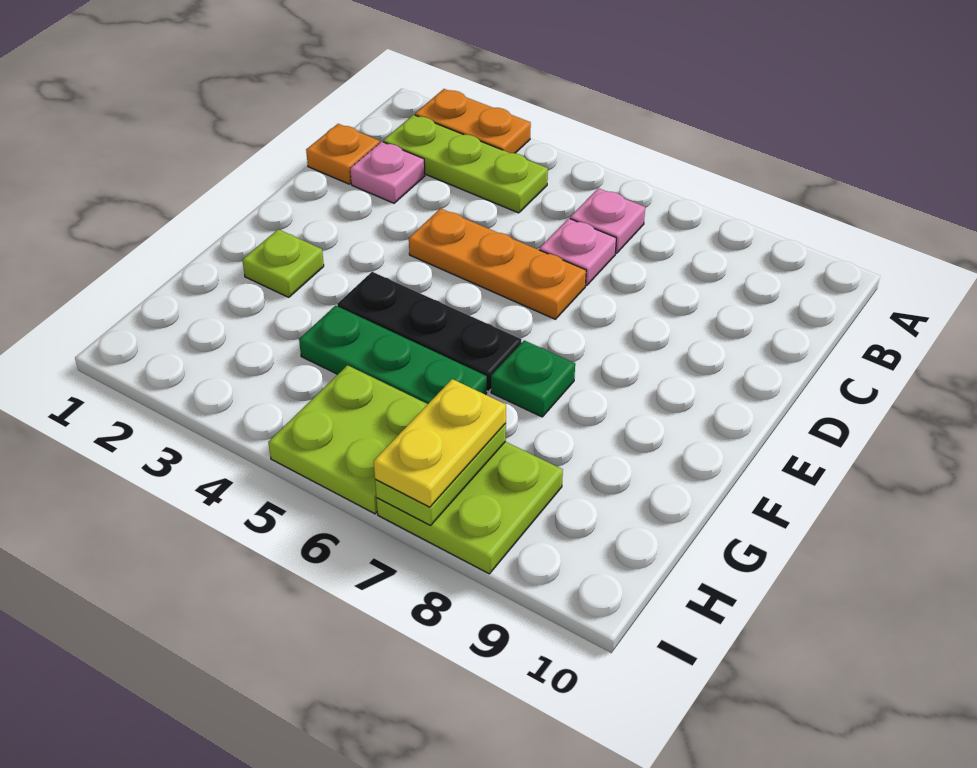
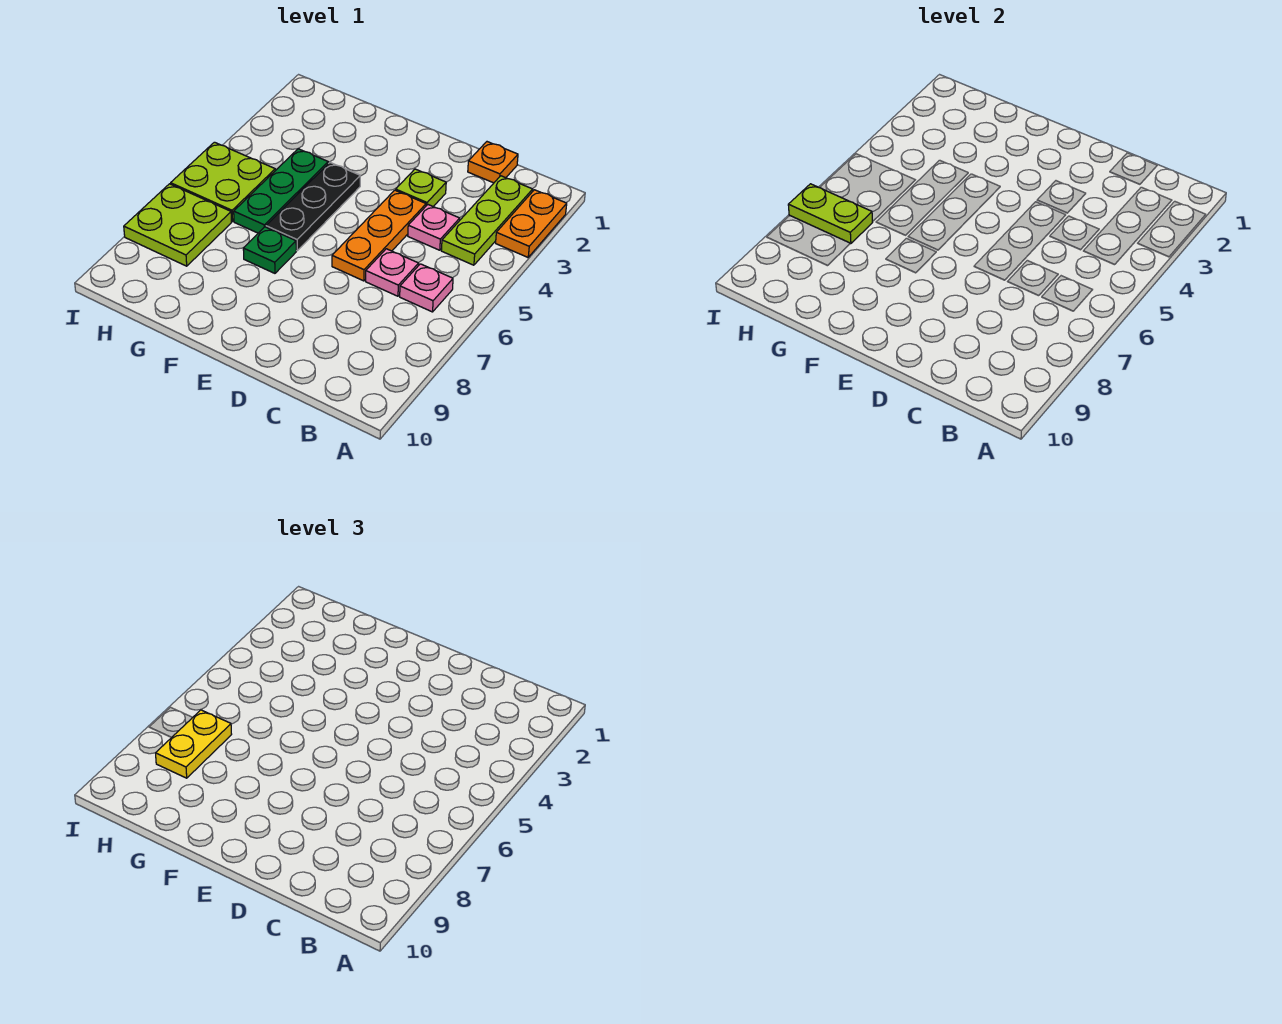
pink 1x1 plate [350,142,425,203] -> pink 1x1 plate moved to [408,205,460,250]
lime 1x1 plate [242,229,324,297] -> lime 1x1 plate moved to [396,169,446,206]
yellow 1x2 plate [374,379,506,507] -> yellow 1x2 plate turned to [156,710,232,778]

